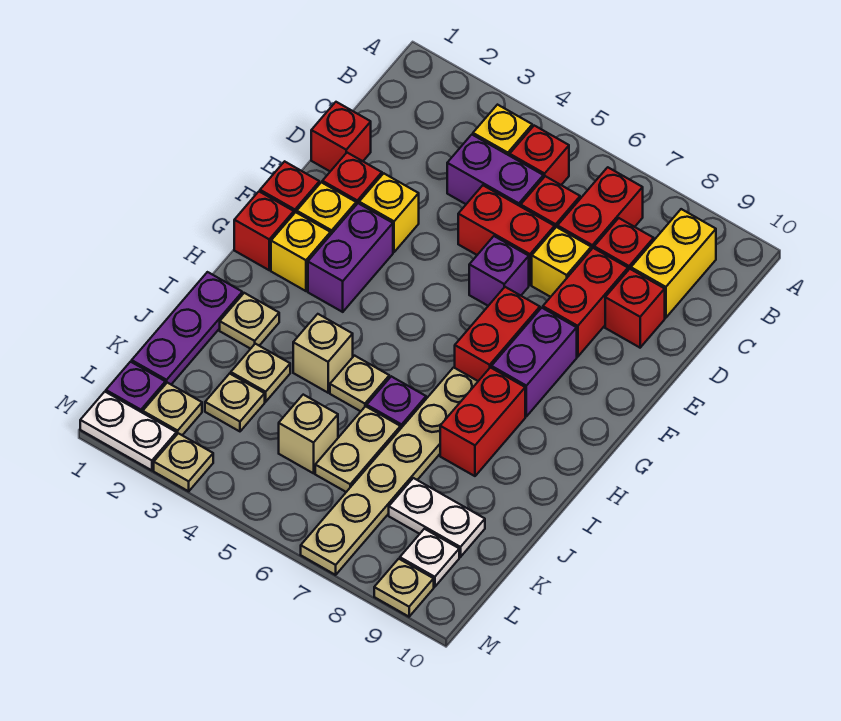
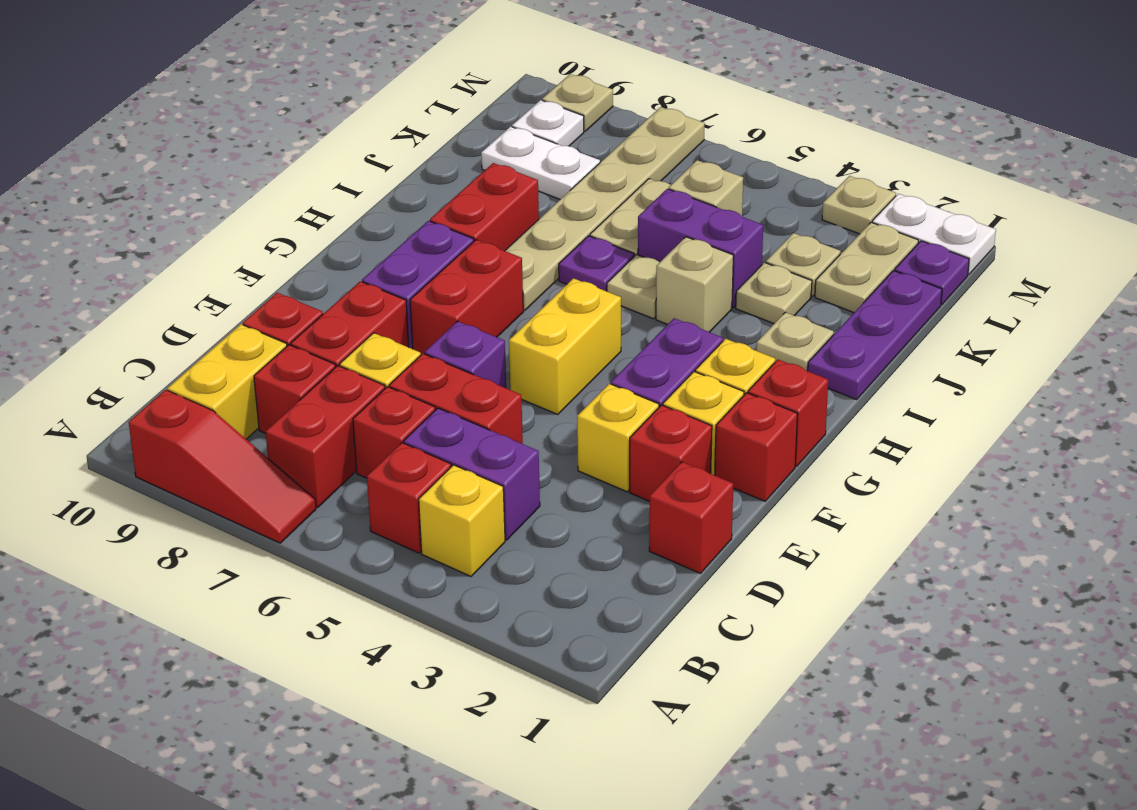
none -> red 1x3 slope [129,390,316,543]
none -> yellow 1x2 brick [509,278,621,415]
none -> purple 1x2 brick [638,189,763,307]
tan 1x1 plate [143,383,202,435] -> tan 1x2 plate [815,222,918,313]

